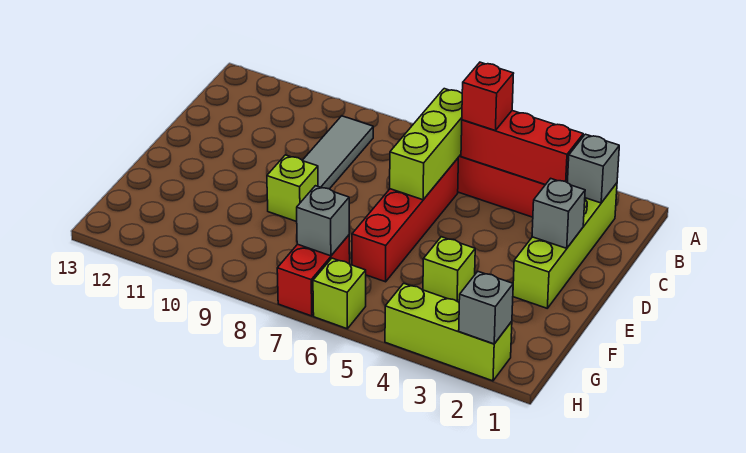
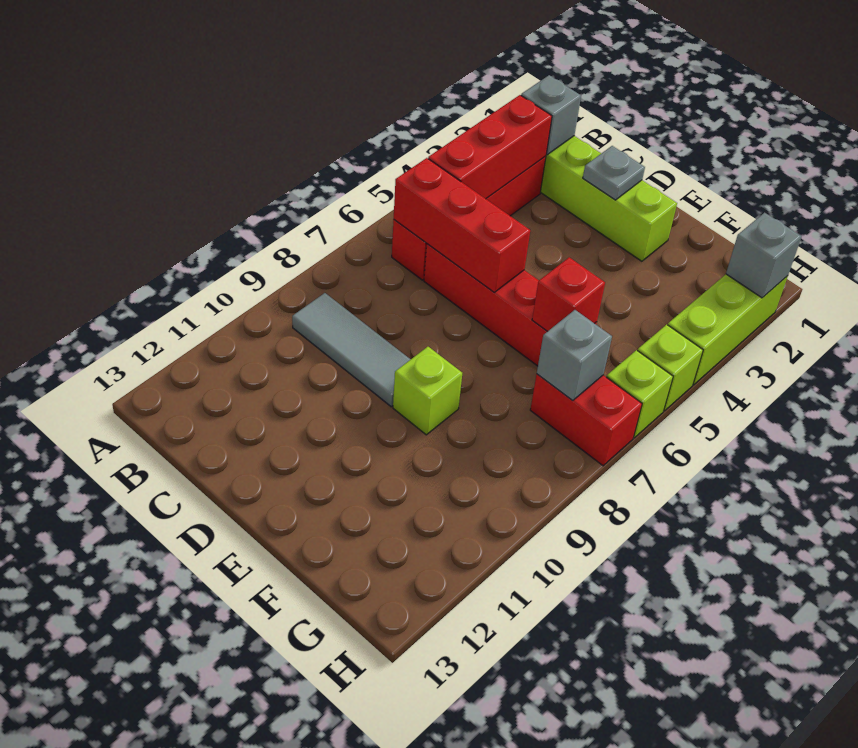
red 1x1 brick [462,62,514,130] -> red 1x1 brick moved to [532,257,605,331]
lime 1x3 brick [390,89,462,200] -> red 1x3 brick [394,158,530,292]
grey 1x1 brick [532,178,585,248] -> grey 1x1 plate [583,146,645,200]
lime 1x1 brick [423,237,475,302] -> lime 1x1 brick moved to [637,325,703,411]

